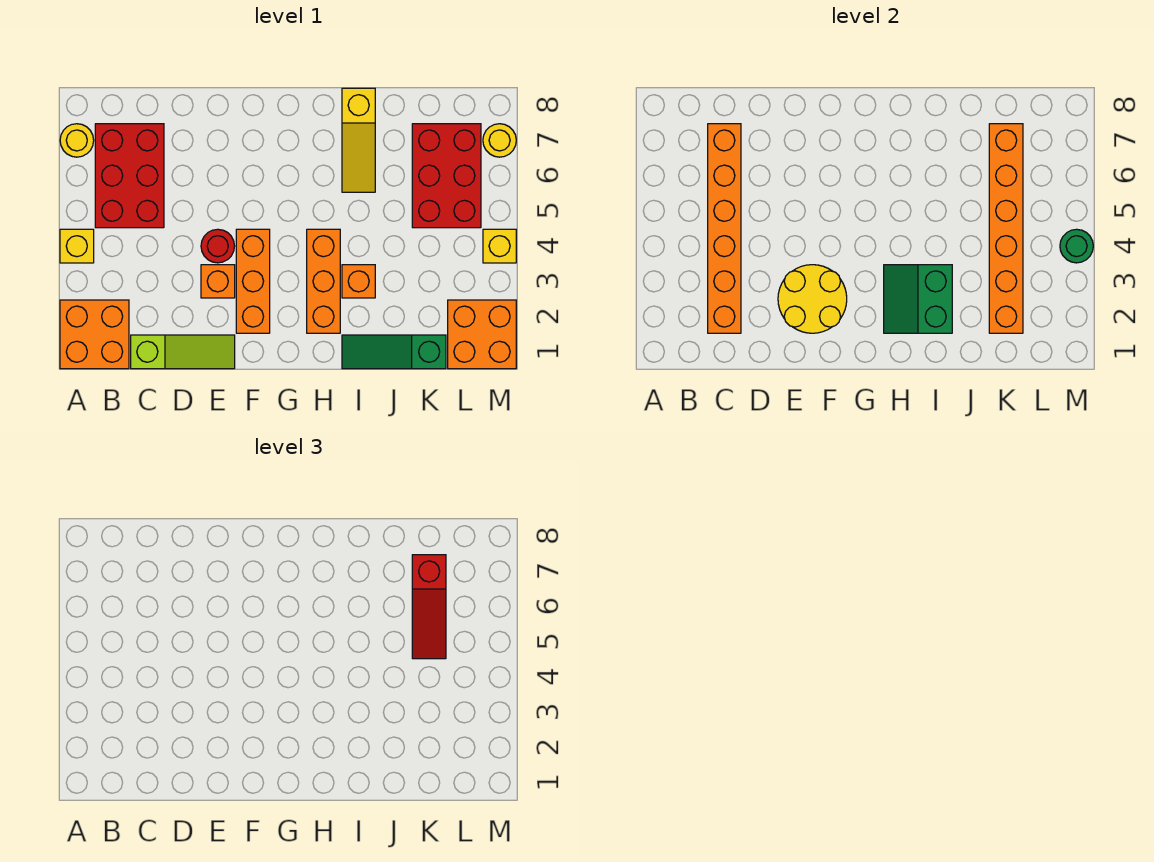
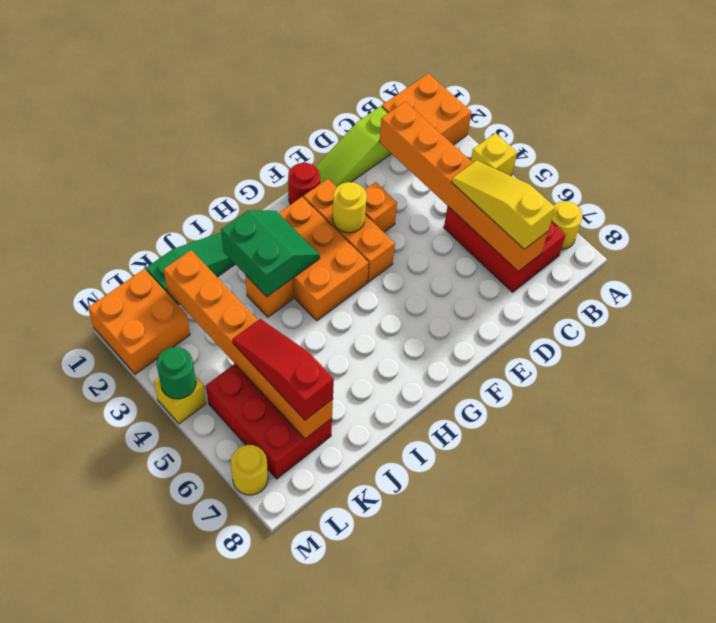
yellow 2x2 round brick [778,265,847,333] -> yellow 1x1 round brick [332,182,367,233]
red 1x1 round brick [201,229,235,263] -> red 1x1 round brick moved to [288,163,320,204]
orange 1x3 brick [307,229,340,333] -> orange 2x3 brick [279,197,369,321]
yellow 1x3 slope [342,88,375,192] -> yellow 1x3 slope moved to [452,160,555,249]

